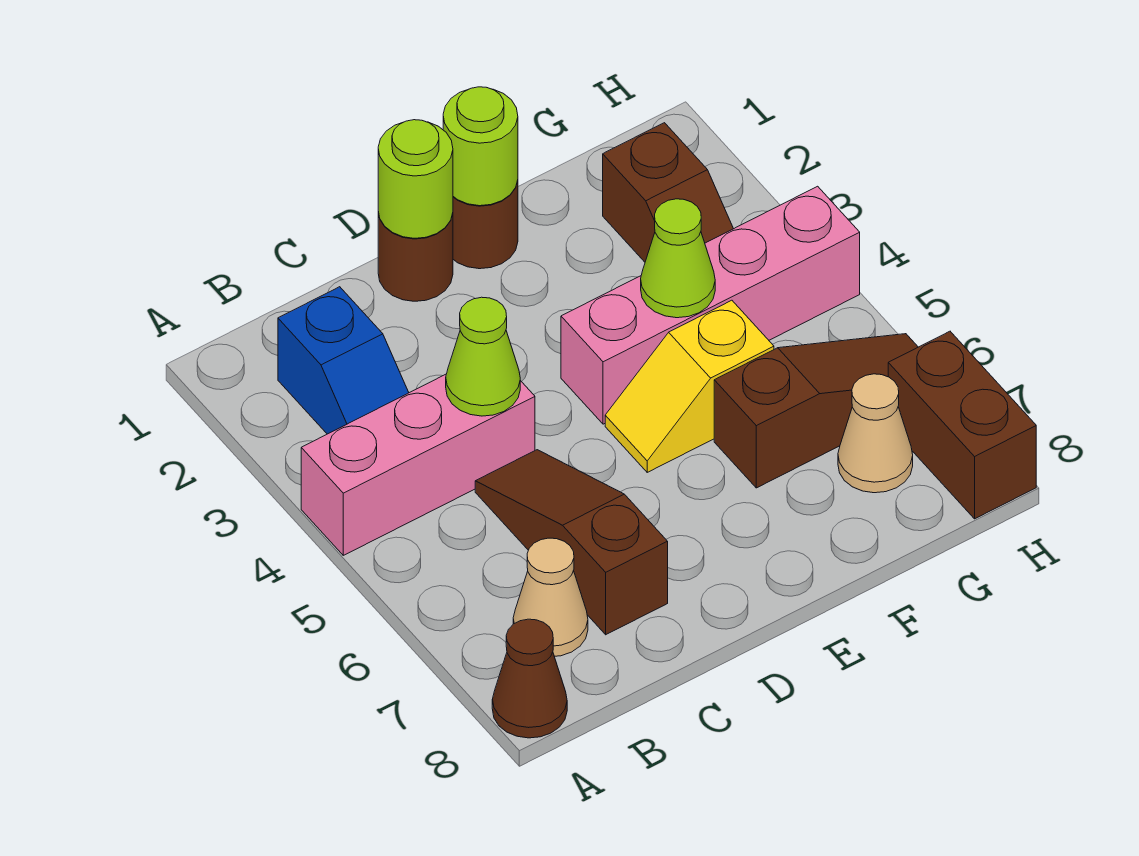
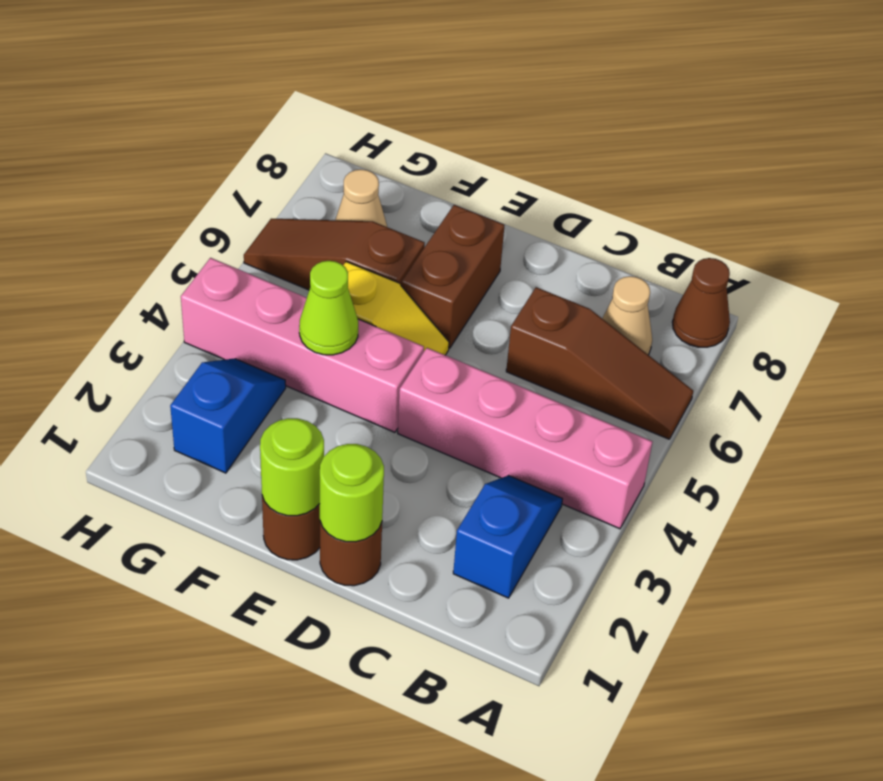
pink 1x3 brick [301,374,535,555] -> pink 1x4 brick [398,348,652,529]
lime 1x1 cone [446,297,520,416] -> none
brown 1x3 slope [475,450,668,635] -> brown 1x3 slope turned to [506,287,693,439]
brown 1x2 slope [603,123,733,262] -> blue 1x2 slope [170,359,286,473]
brown 1x2 brick [888,331,1036,519] -> brown 1x2 brick moved to [401,205,505,348]

